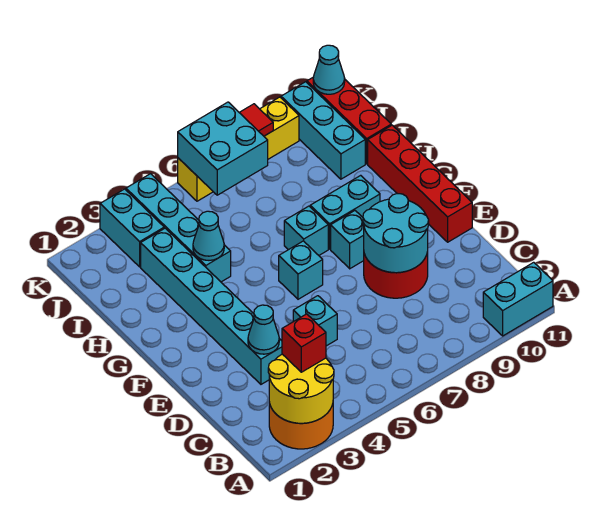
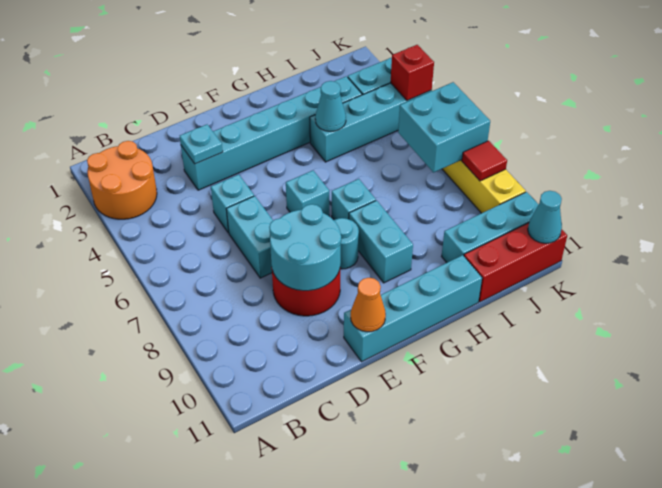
yellow 2x2 round brick [268,354,334,423] -> none
cyan 1x2 brick [483,262,553,336] -> cyan 1x2 brick moved to [226,196,273,278]
red 1x1 brick [282,314,326,372] -> red 1x1 brick moved to [391,45,434,100]
cyan 1x1 cone [248,305,279,354] -> cyan 1x1 plate [180,124,223,164]
red 1x4 brick [368,125,472,242] -> cyan 1x4 brick [344,255,482,362]
none -> orange 1x1 cone [351,278,386,332]
cyan 1x1 brick [331,211,364,269] -> cyan 1x1 round brick [334,218,359,269]

